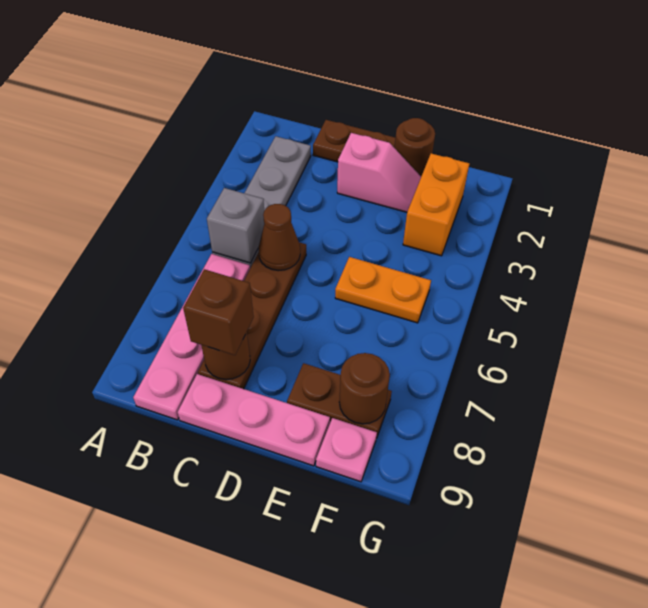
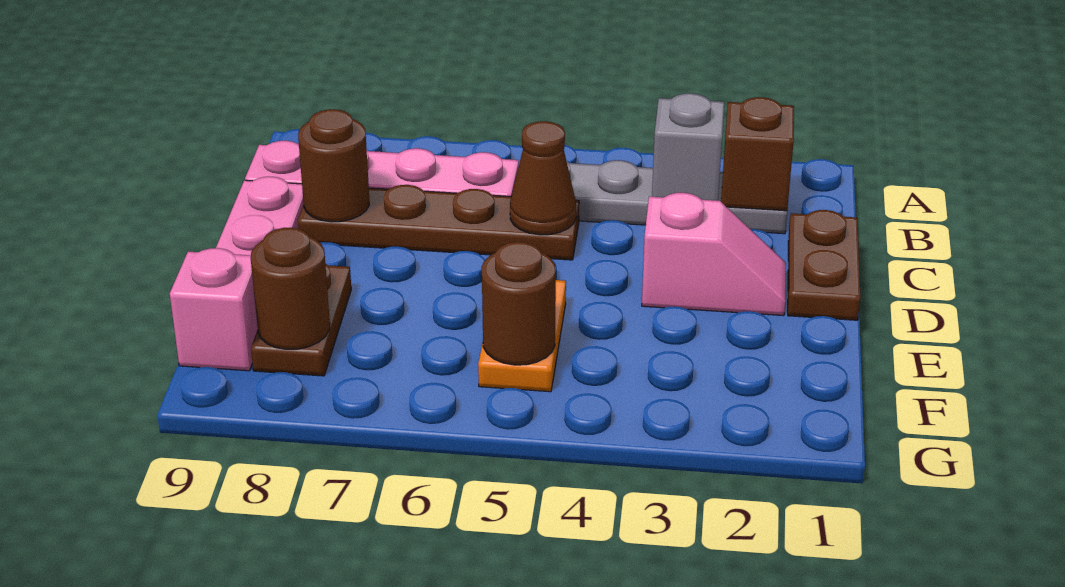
grey 1x1 brick [207,188,264,263] -> grey 1x1 brick moved to [652,93,724,201]
brown 1x1 brick [183,269,254,355] -> brown 1x1 brick moved to [721,97,794,211]
pink 1x2 slope [337,133,421,212] -> pink 1x2 slope turned to [642,193,786,316]
brown 1x1 round brick [394,118,435,176] -> brown 1x1 round brick moved to [482,242,556,365]
orange 1x2 brick [403,153,469,256] -> none
pink 1x1 plate [316,418,377,482] -> pink 1x1 brick [170,248,258,371]

